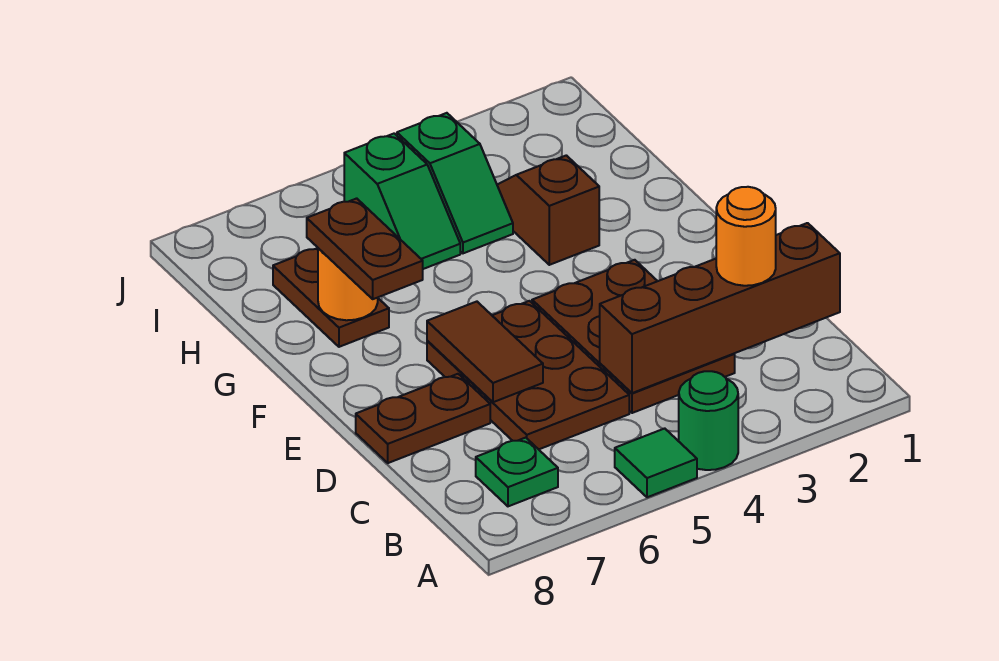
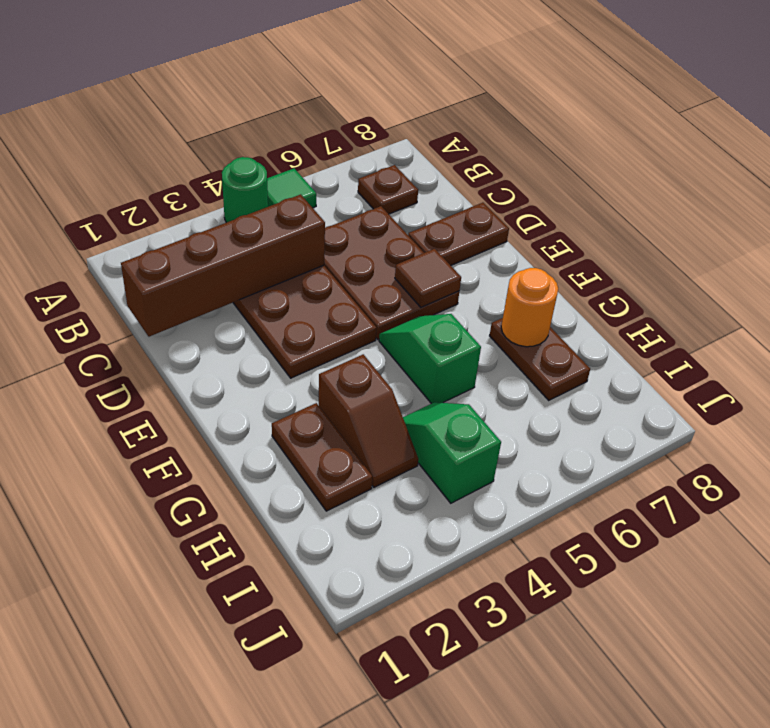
green 1x1 plate [476,438,558,506] -> brown 1x1 plate [358,165,418,214]
orange 1x1 round brick [716,187,776,286] -> none
brown 1x2 tile [427,302,543,402] -> brown 1x1 tile [395,249,461,307]
brown 1x2 plate [307,198,423,299] -> brown 1x2 plate moved to [272,403,373,511]
green 1x2 slope [344,133,460,269] -> green 1x2 slope moved to [379,314,481,404]

